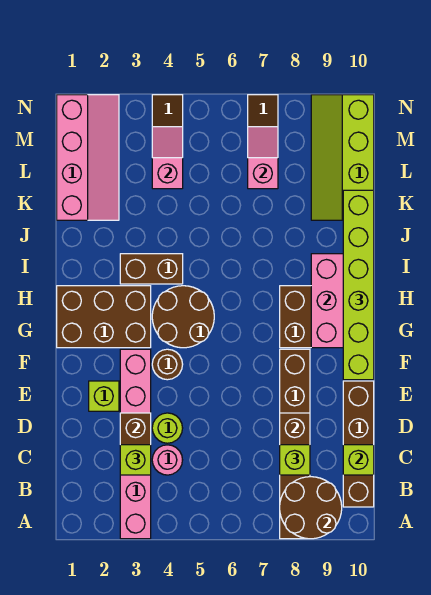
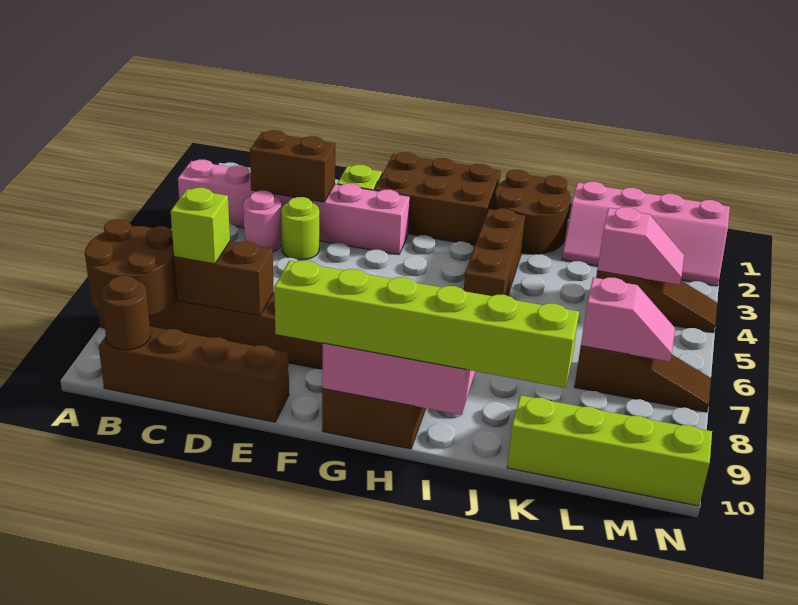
lime 1x1 brick [120,445,151,475] -> none
lime 1x1 brick [343,445,374,475] -> none
brown 1x1 round brick [152,349,183,380] -> brown 1x1 round brick moved to [101,276,151,350]
brown 2x3 brick [57,286,151,348] -> brown 2x3 brick turned to [375,152,501,245]
brown 2x2 round brick [152,286,214,348] -> brown 2x2 round brick moved to [494,170,571,254]
brown 1x2 brick [120,254,183,284] -> brown 1x3 brick [464,208,525,296]

